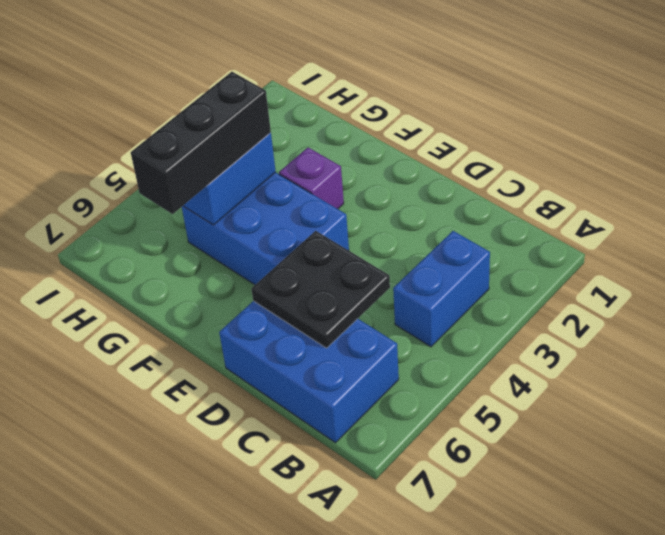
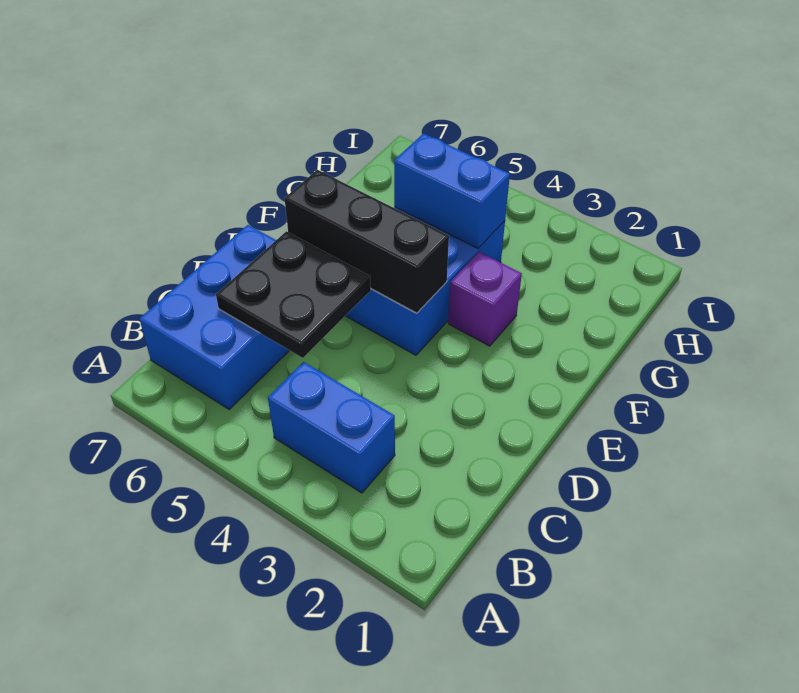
black 1x3 brick [131,72,271,214] -> black 1x3 brick moved to [284,170,449,313]

